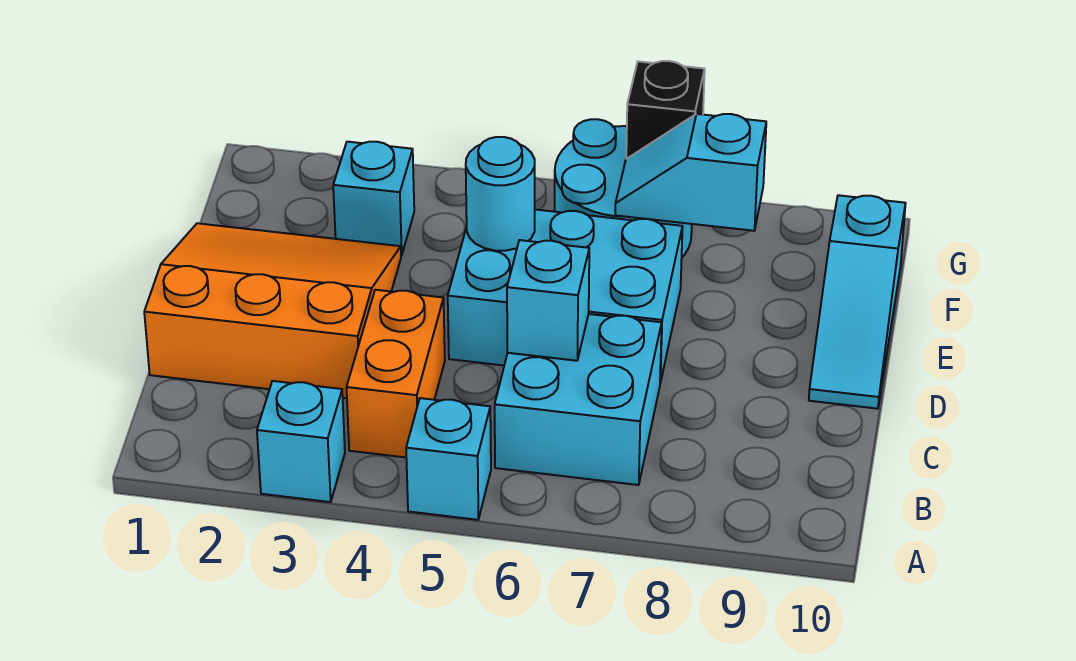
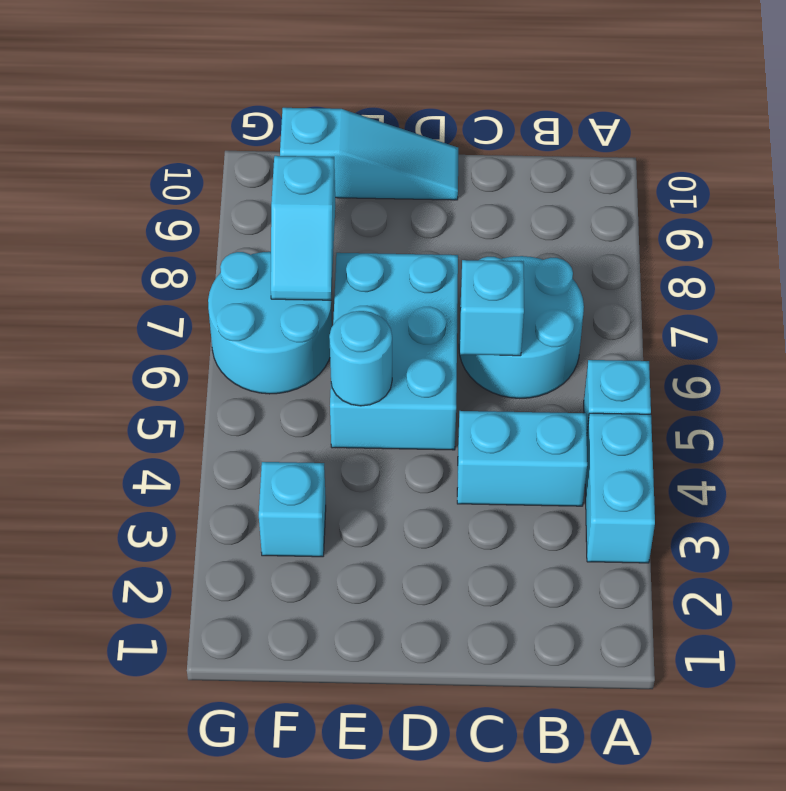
cyan 1x1 brick [257,381,345,502] -> cyan 1x2 brick [585,413,655,563]
orange 1x2 brick [347,290,445,457] -> cyan 1x2 brick [457,411,587,506]
cyan 2x2 brick [495,314,662,485] -> cyan 2x2 round brick [459,256,584,398]
orange 3x3 slope [144,223,401,398] -> none
black 1x1 brick [626,61,705,159] -> none

